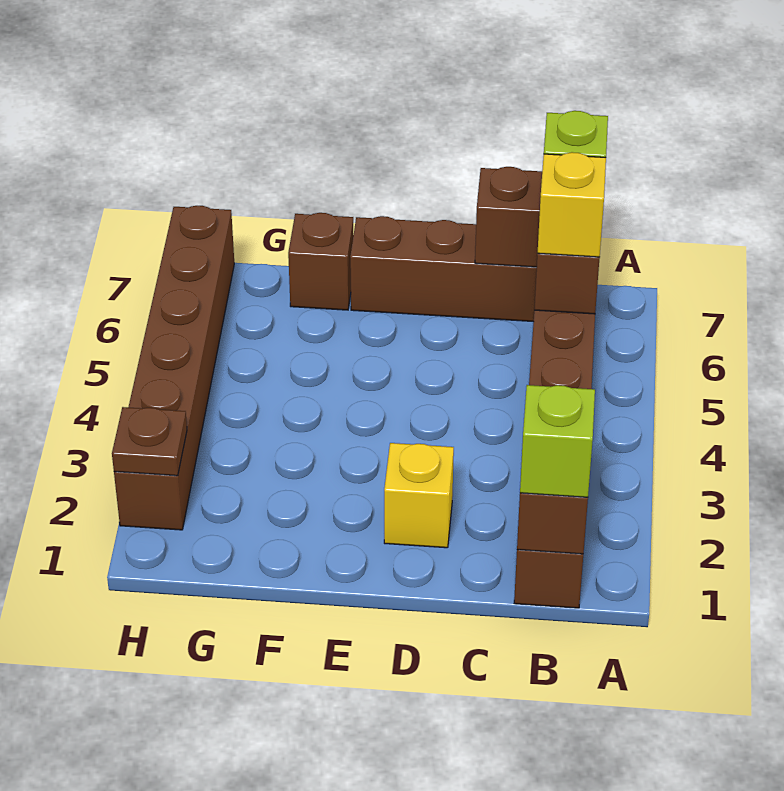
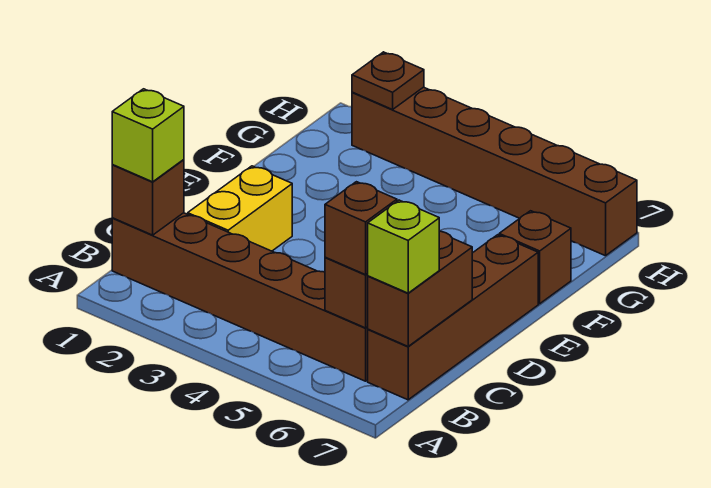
yellow 1x1 brick [538,152,606,257] -> brown 1x1 brick [325,182,397,275]
yellow 1x1 brick [384,443,454,548] -> yellow 1x2 brick [188,166,292,251]

